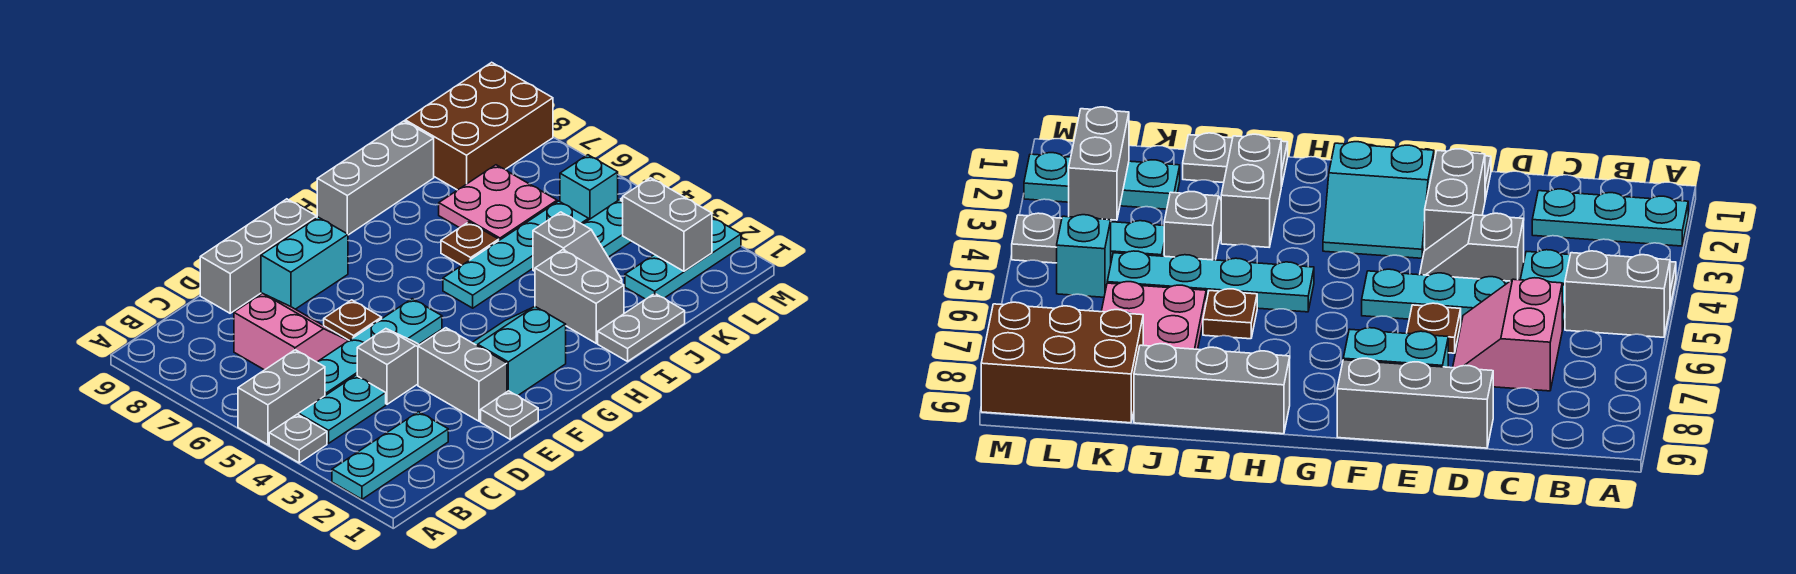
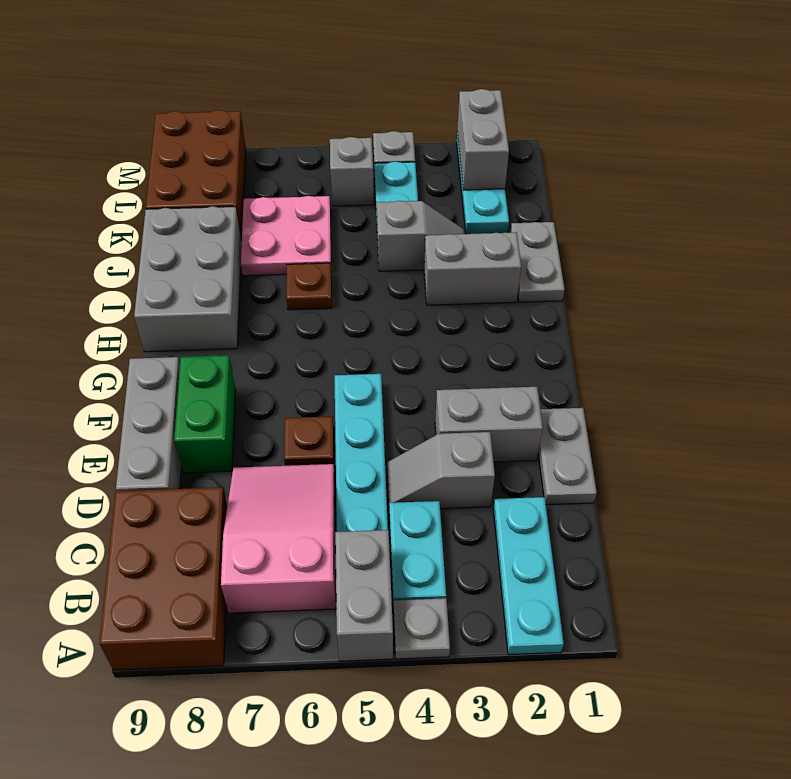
none -> brown 2x3 brick [99,487,227,670]
pink 2x2 slope [234,293,349,370] -> pink 2x3 slope [221,464,336,613]
grey 1x2 slope [357,329,419,404] -> grey 1x2 slope turned to [387,432,495,509]
grey 1x1 plate [481,391,538,439] -> grey 1x2 plate [538,408,597,505]
cyan 1x2 brick [261,217,348,309] -> green 1x2 brick [174,355,236,473]
cyan 2x2 slope [472,306,566,395] -> none
cyan 1x4 plate [443,201,588,308] -> none
grey 1x3 brick [317,121,434,235] -> grey 2x3 brick [134,206,242,352]
grey 1x2 brick [623,178,712,271] -> grey 1x2 brick turned to [457,89,509,190]
cyan 1x1 brick [560,155,618,220] -> grey 1x1 brick [330,137,374,206]

